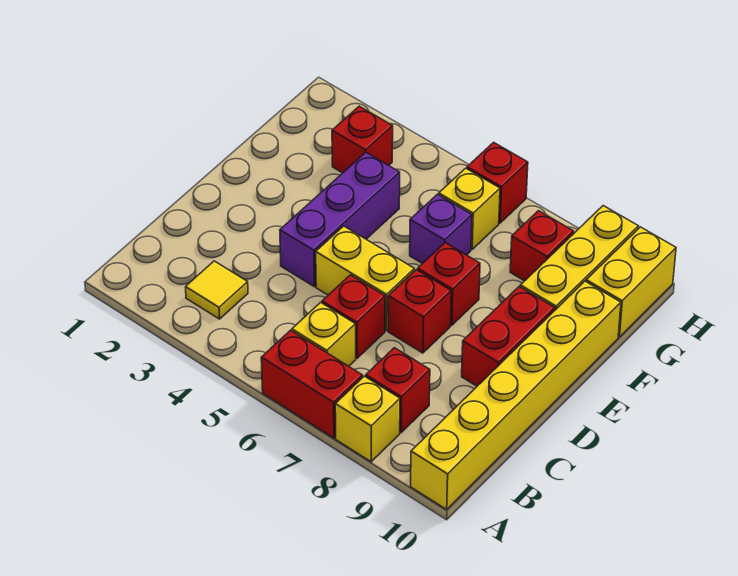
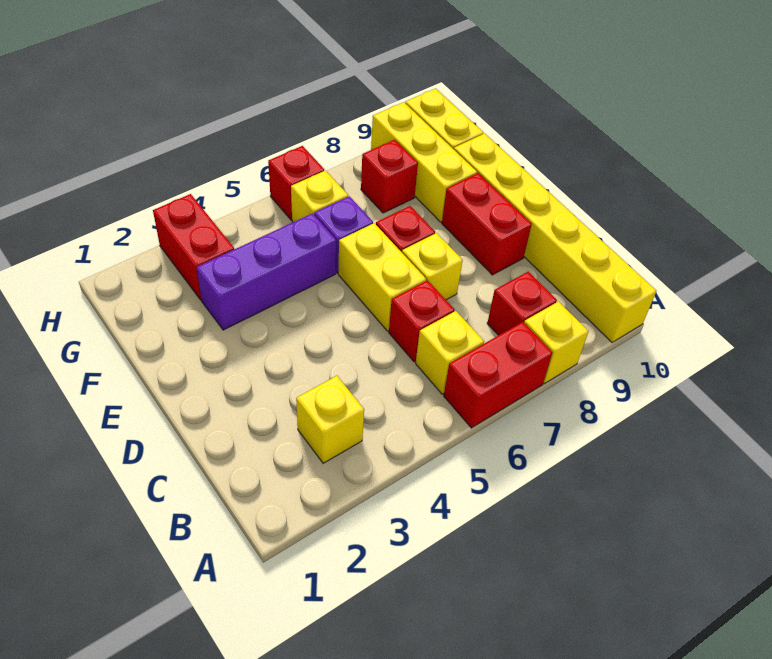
yellow 1x1 tile [186,261,248,319] -> yellow 1x1 brick [296,376,364,463]
purple 1x3 brick [280,153,400,287] -> purple 1x3 brick turned to [197,213,336,330]
yellow 1x2 brick [316,226,414,331] -> yellow 1x2 brick turned to [338,223,426,331]
red 1x1 brick [388,270,451,353] -> yellow 1x1 brick [402,233,463,300]
red 1x1 brick [332,106,393,173] -> red 1x2 brick [153,194,234,300]

